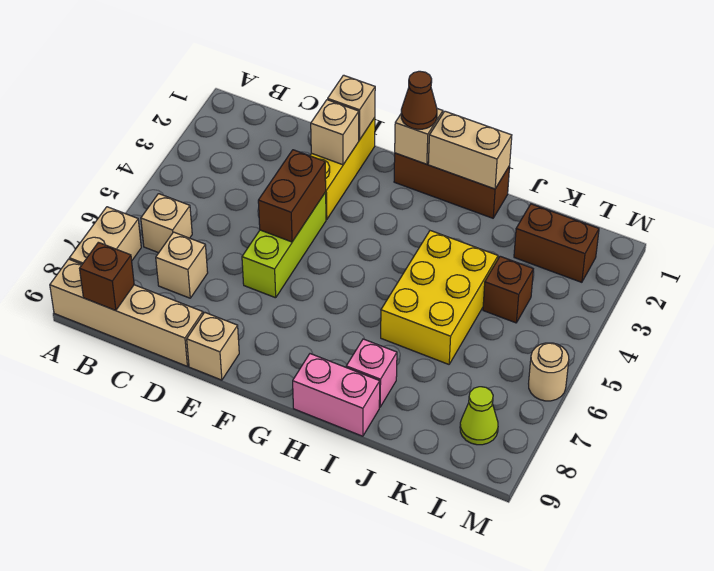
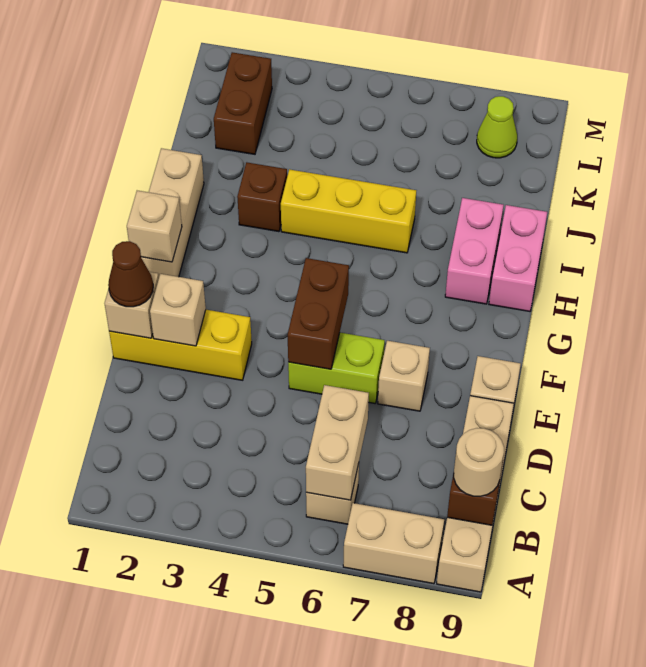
tan 1x1 brick [156,232,208,298] -> tan 1x1 brick moved to [378,341,430,411]
lime 1x3 brick [242,192,326,298] -> lime 1x2 brick [288,333,385,403]
brown 1x2 brick [258,150,326,242] -> brown 1x2 brick turned to [288,258,349,369]
brown 1x3 brick [394,153,510,218] -> tan 1x3 brick [141,148,204,277]
brown 1x1 cone [401,71,437,129] -> brown 1x1 cone moved to [108,241,153,307]
tan 1x2 brick [428,111,512,189] -> tan 1x2 brick moved to [306,385,369,500]
yellow 2x3 brick [381,231,498,364] -> yellow 1x3 brick [281,169,416,253]
pink 1x1 brick [346,339,397,407] -> pink 1x2 brick [445,198,504,304]
brown 1x1 brick [483,256,533,323] -> brown 1x1 brick moved to [237,162,287,232]
tan 1x1 round brick [529,343,569,401] -> tan 1x1 round brick moved to [454,428,504,496]

